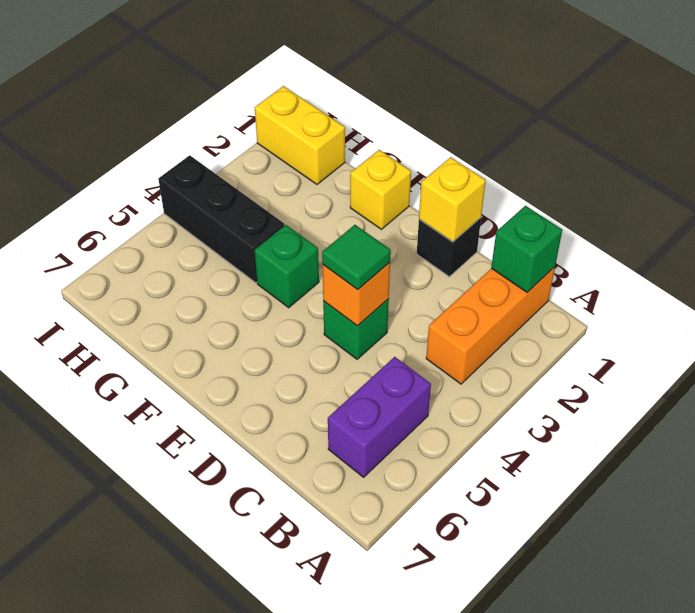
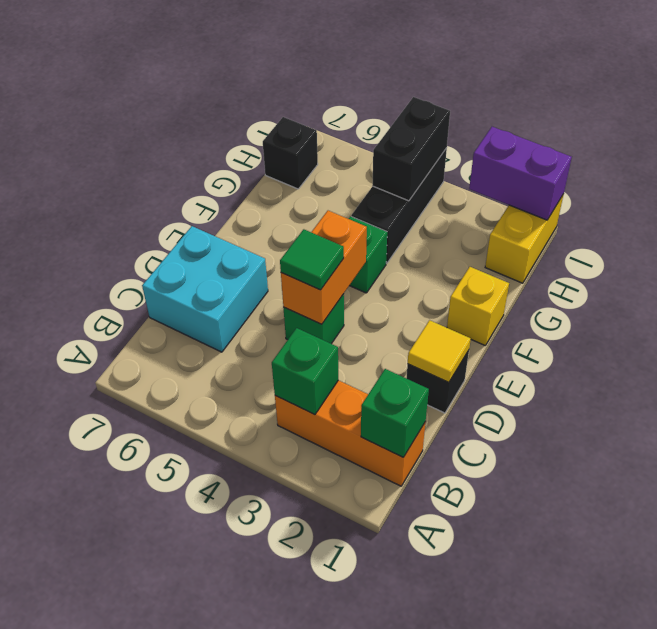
none -> green 1x1 brick [272,328,338,415]
purple 1x2 brick [328,357,431,477] -> purple 1x2 brick moved to [469,127,572,220]
none -> cyan 2x2 brick [142,226,268,352]
yellow 1x1 brick [419,157,486,242] -> yellow 1x1 tile [408,320,471,383]
orange 1x1 brick [322,263,390,326] -> orange 1x2 brick [281,211,367,324]
none -> black 1x2 brick [372,97,450,201]
none -> black 1x1 brick [263,117,318,189]

